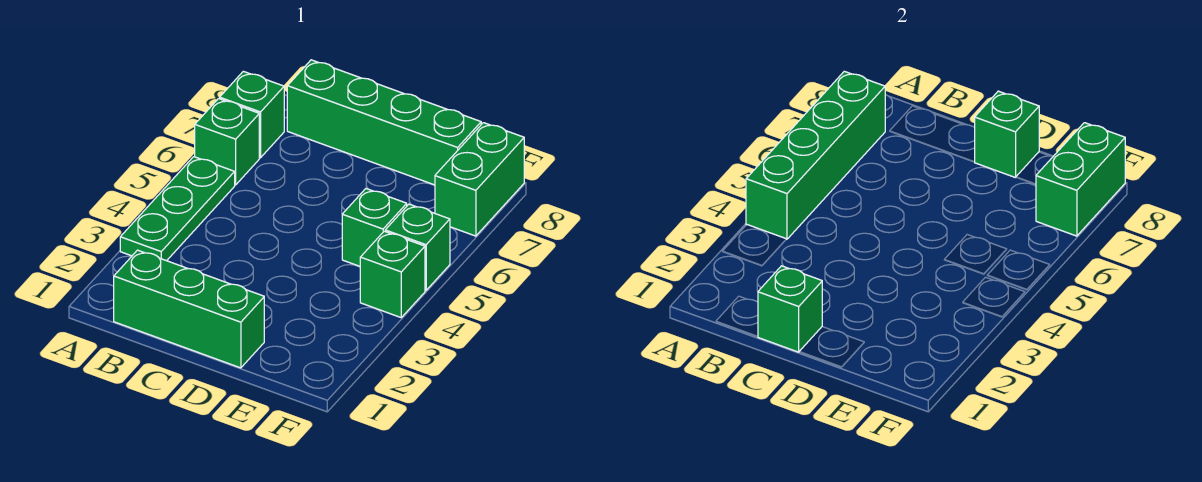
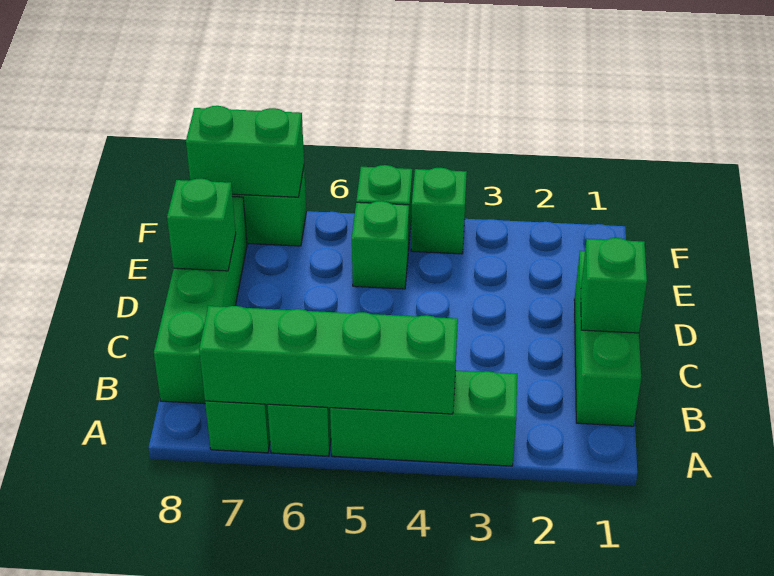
green 1x3 plate [120,157,235,261] -> green 1x3 brick [330,371,517,466]

